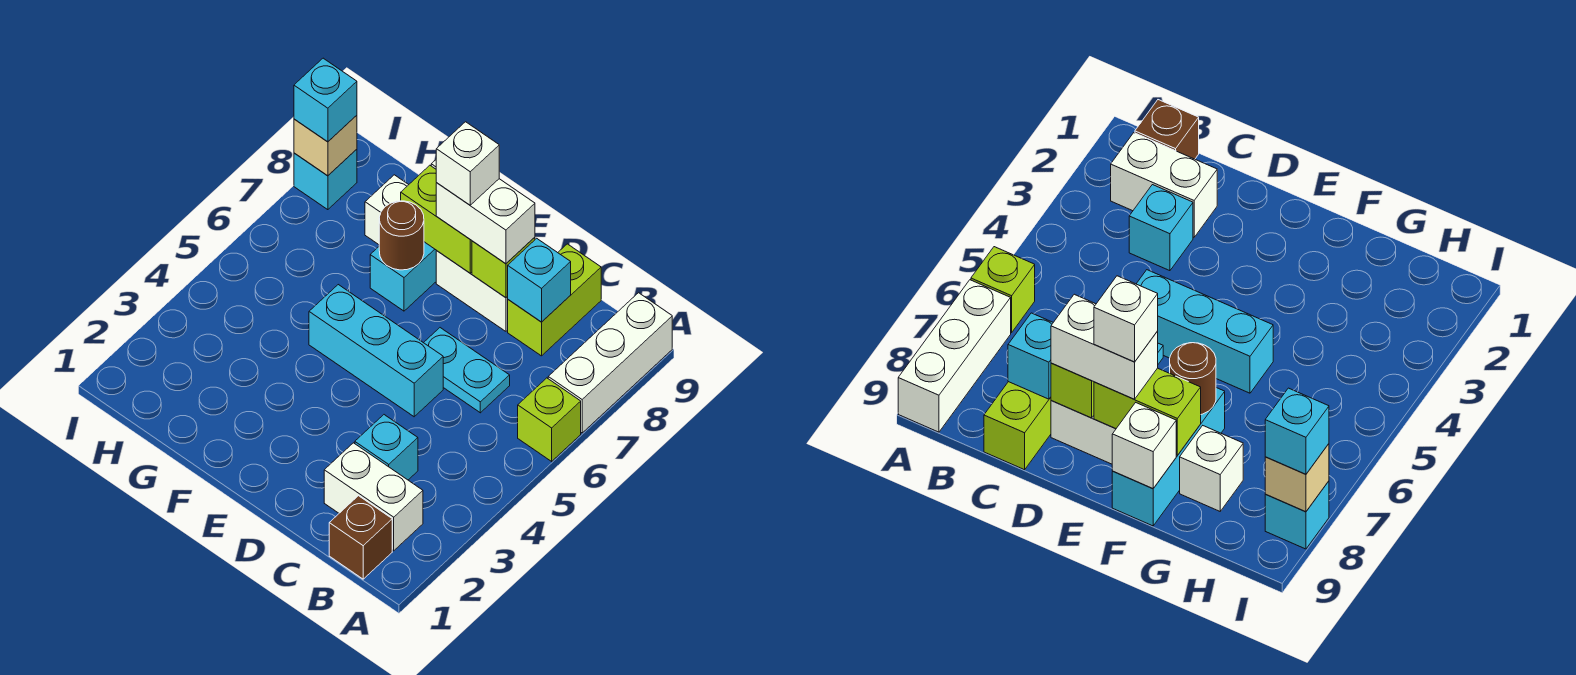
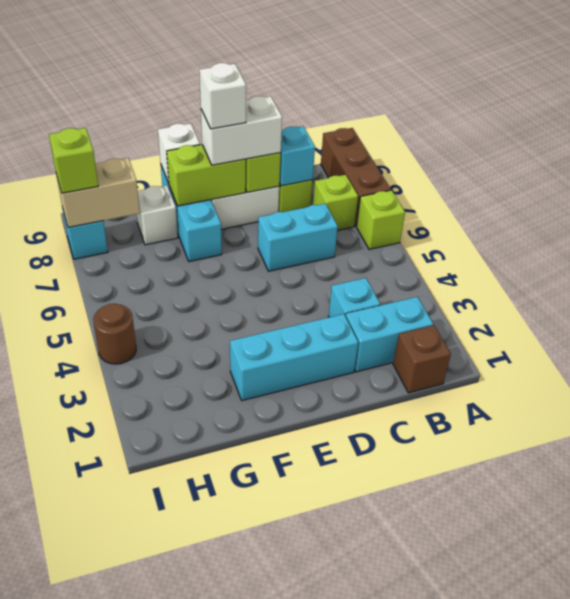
white 1x3 brick [548,293,672,433] -> brown 1x3 brick [321,128,391,226]
white 1x2 brick [324,443,423,551] -> cyan 1x2 brick [346,297,433,372]
none -> lime 1x1 brick [313,175,358,230]
cyan 1x2 plate [424,328,510,413] -> cyan 1x2 brick [258,204,338,271]
cyan 1x3 brick [309,285,443,417] -> cyan 1x3 brick moved to [230,314,358,401]
brown 1x1 round brick [379,201,424,270] -> brown 1x1 round brick moved to [93,304,136,364]
tan 1x1 brick [294,115,357,176] -> tan 1x2 brick [56,158,140,227]
cyan 1x1 brick [294,58,357,142] -> lime 1x1 brick [49,128,98,193]

